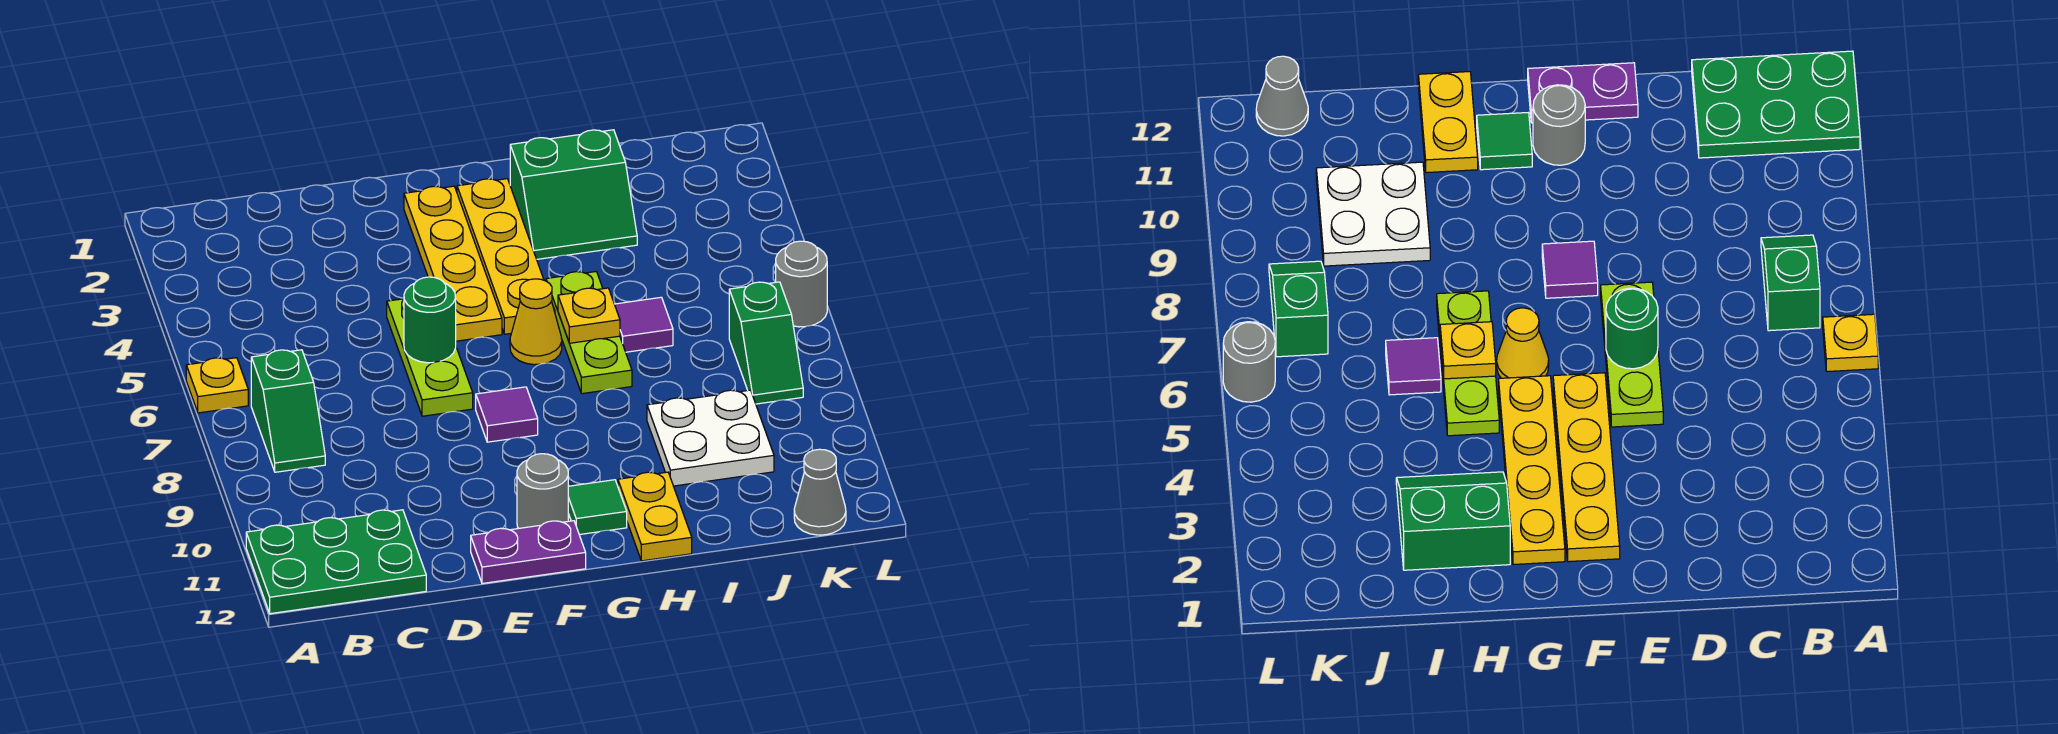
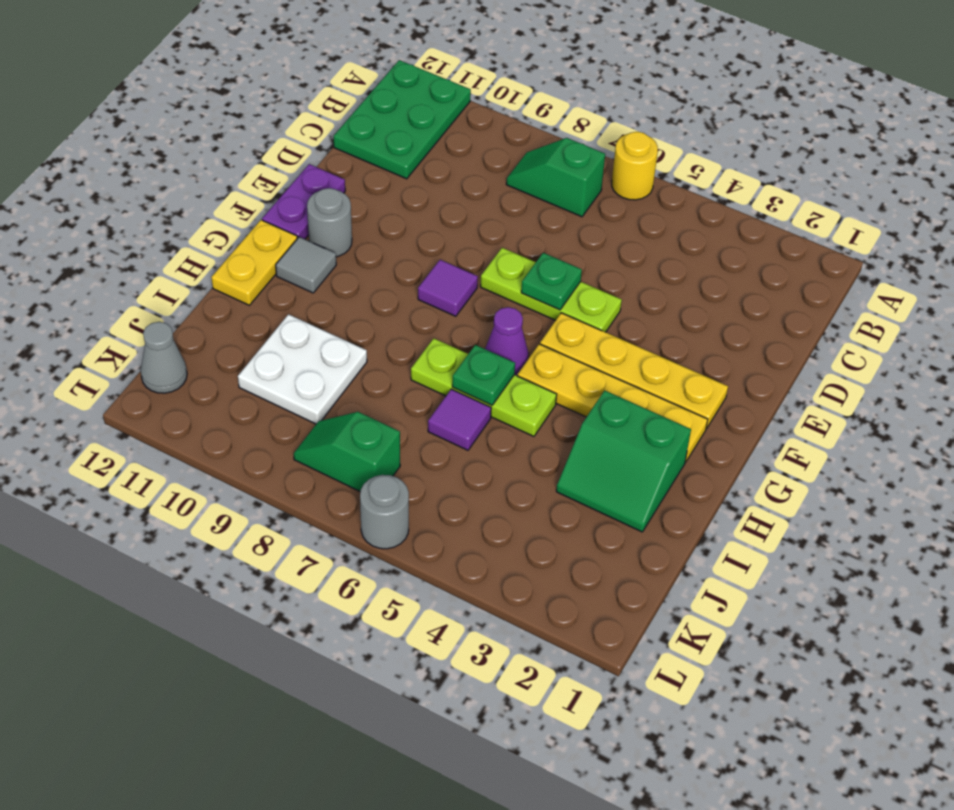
yellow 1x1 plate [186,358,248,413] -> yellow 1x1 round brick [612,132,658,200]
green 1x1 round brick [404,277,456,363] -> green 1x1 plate [521,253,582,310]
yellow 1x1 cone [510,279,562,365] -> purple 1x1 cone [485,307,529,376]
green 1x1 tile [568,480,627,535] -> grey 1x1 tile [276,237,336,293]
green 2x2 slope [510,130,637,259] -> green 2x2 slope turned to [556,390,691,532]
yellow 1x1 plate [558,288,620,343] -> green 1x1 plate [452,345,515,405]
yellow 1x2 plate [618,472,692,561] -> yellow 1x2 plate turned to [211,220,297,305]

